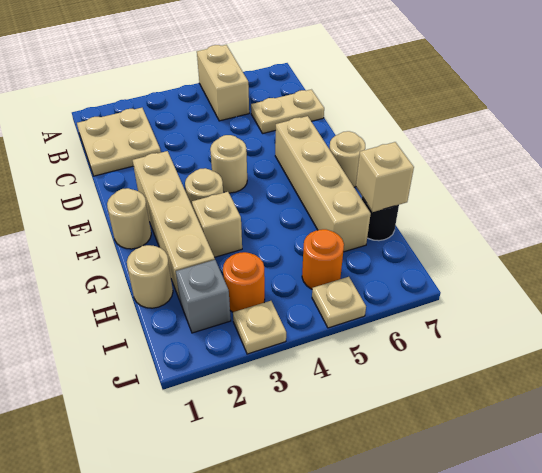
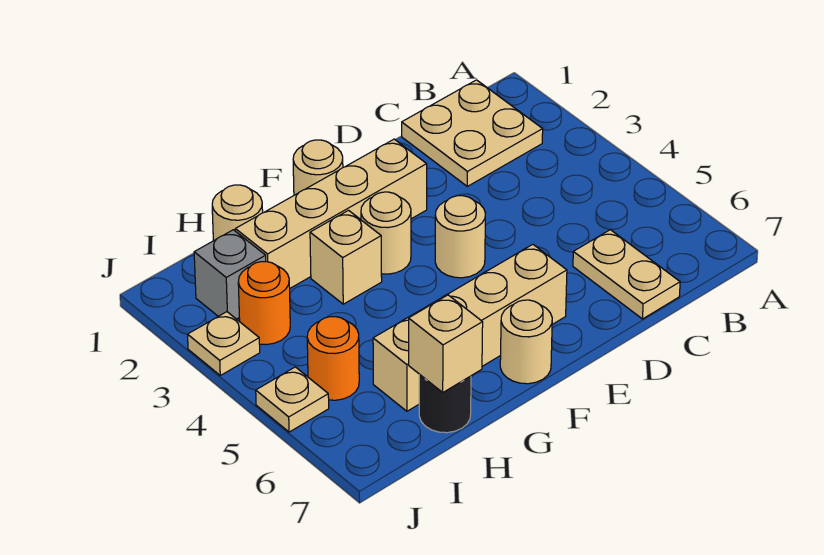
tan 1x2 brick [197,45,249,121] -> none

